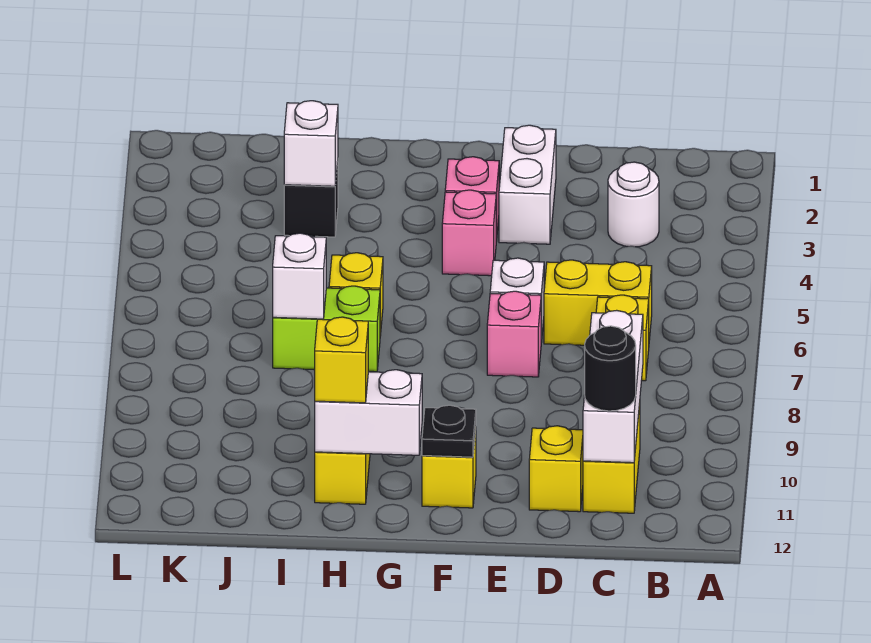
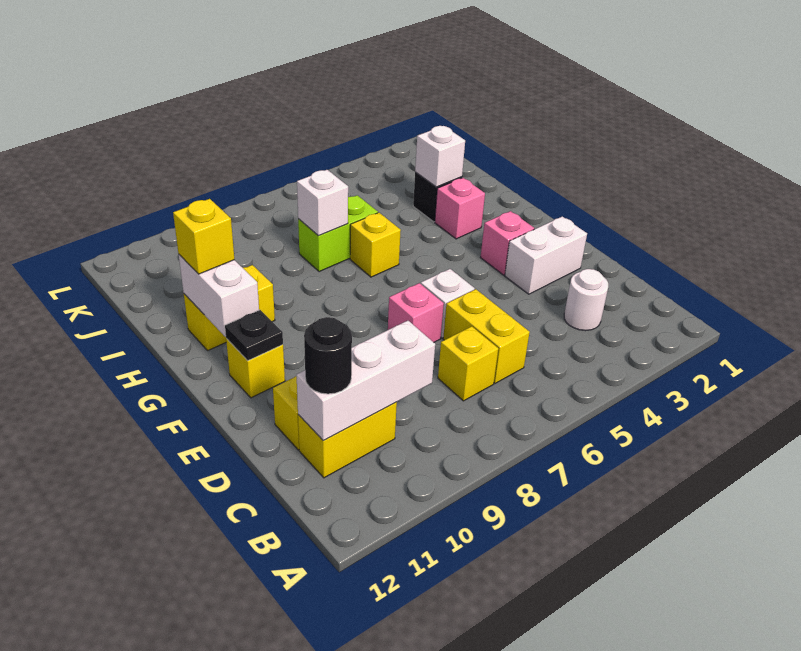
pink 1x1 brick [442,190,496,276] -> pink 1x1 brick moved to [435,178,485,239]
lime 1x2 brick [273,286,380,372] -> lime 1x2 brick turned to [298,195,378,272]

